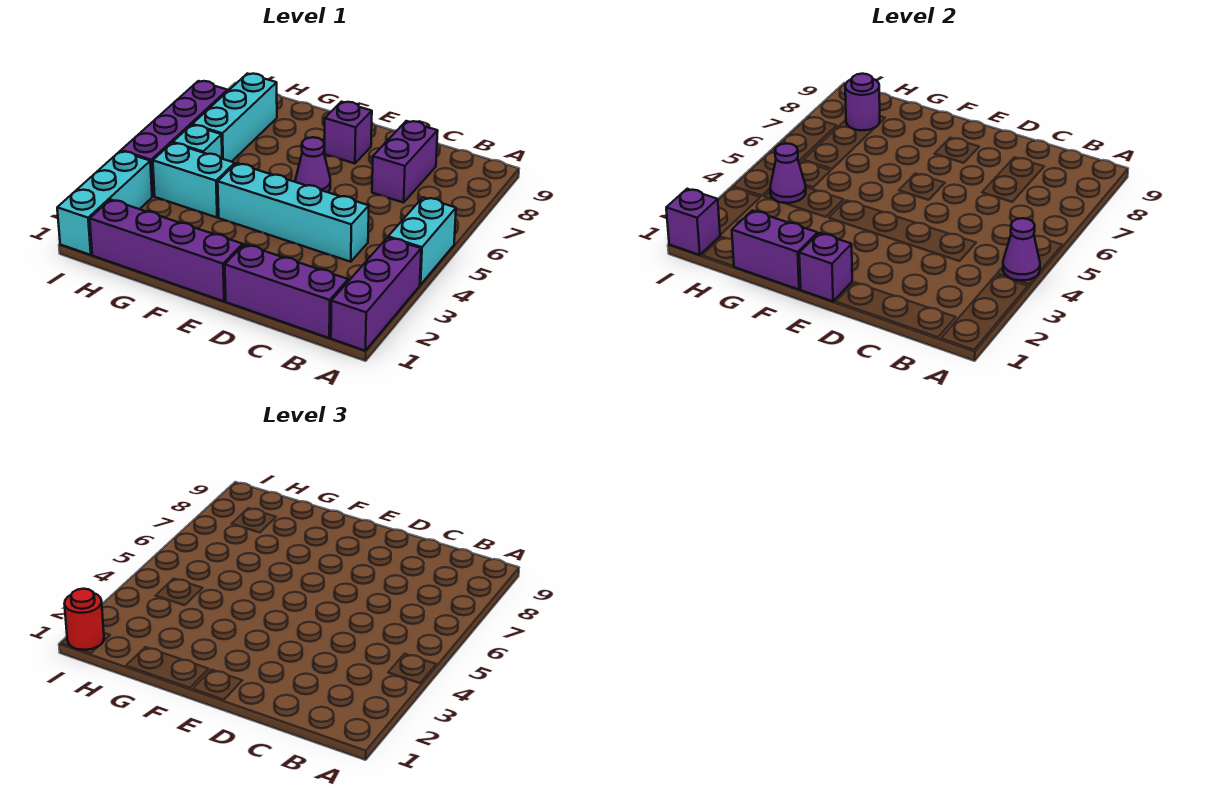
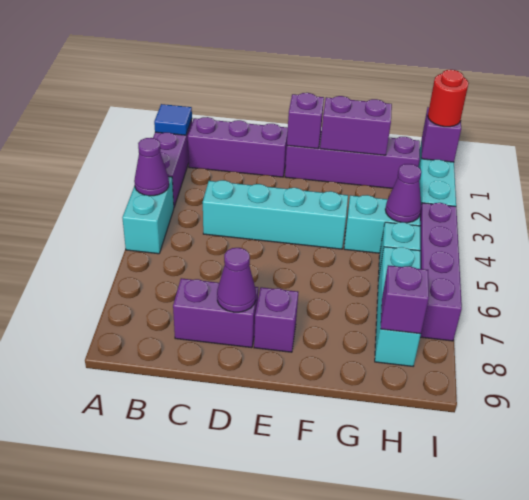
none -> blue 1x1 tile [154,104,192,135]
purple 1x2 brick [372,121,438,203] -> purple 1x2 brick turned to [173,278,258,348]
purple 1x1 cone [295,137,330,192] -> purple 1x1 cone moved to [217,248,256,312]
purple 1x1 round brick [845,74,880,130] -> purple 1x1 brick [381,265,429,334]

